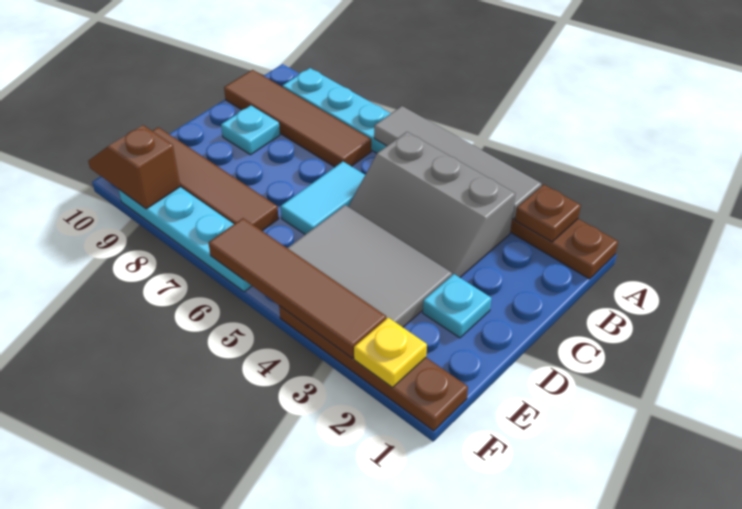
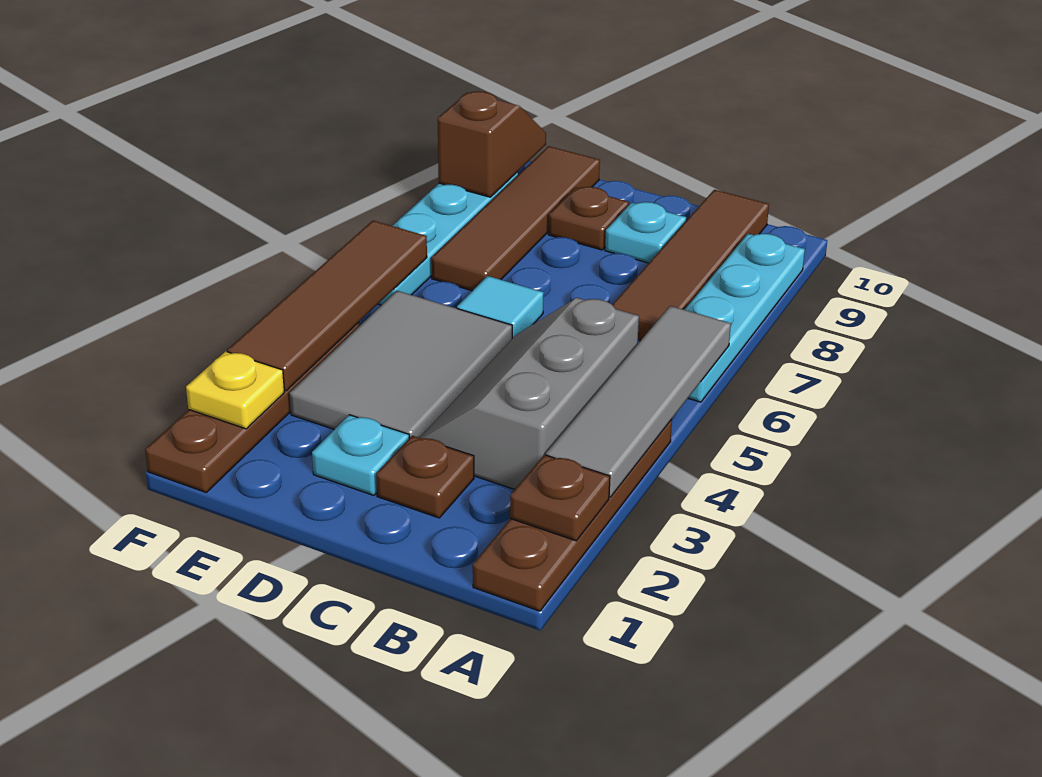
none -> brown 1x1 plate [376,436,474,518]
cyan 1x2 tile [281,162,365,234] -> cyan 1x1 tile [457,276,544,338]
none -> brown 1x1 plate [548,187,629,250]

